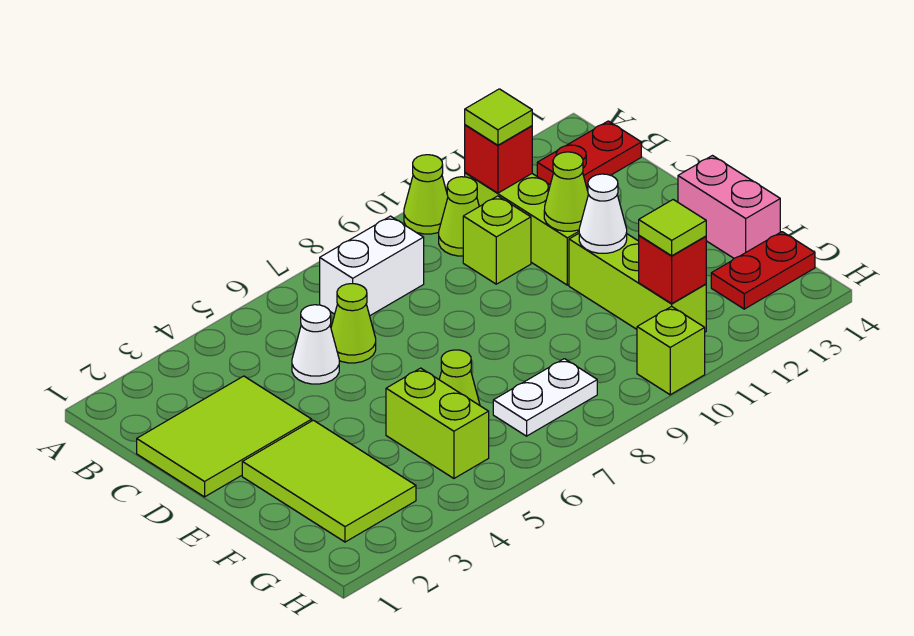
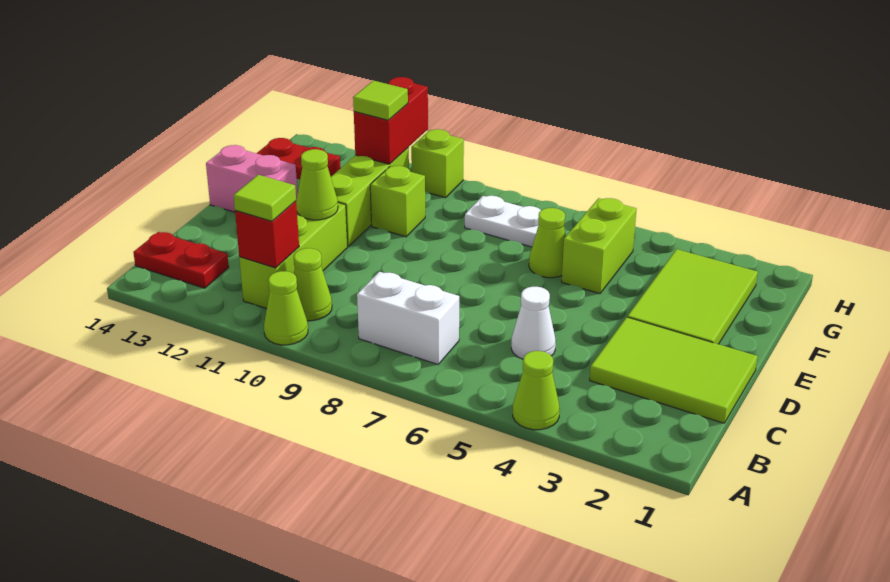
lime 1x1 cone [331,284,376,363] -> lime 1x1 cone moved to [513,351,560,430]
lime 1x1 brick [463,196,531,284] -> lime 1x1 brick moved to [370,166,425,237]
white 1x1 cone [579,174,627,253] -> none
pink 1x2 brick [678,156,780,258] -> pink 1x2 brick turned to [206,145,298,212]
red 1x1 brick [639,236,706,303] -> red 1x2 brick [354,77,428,164]

